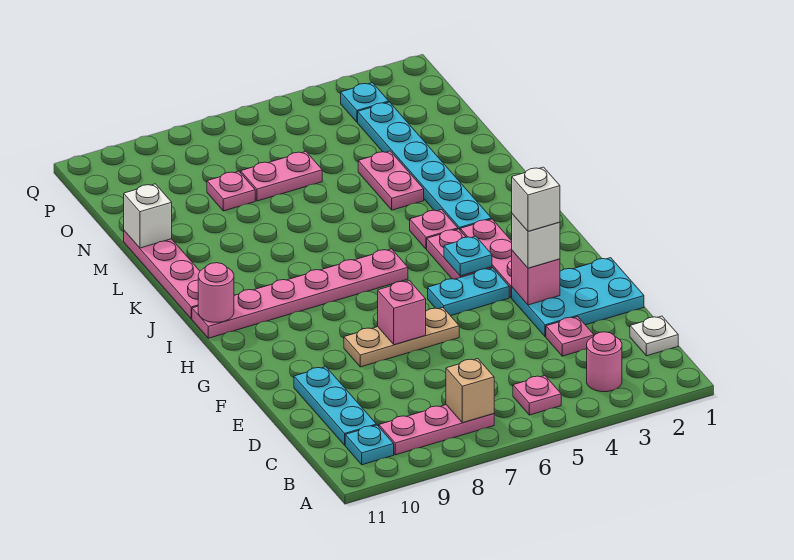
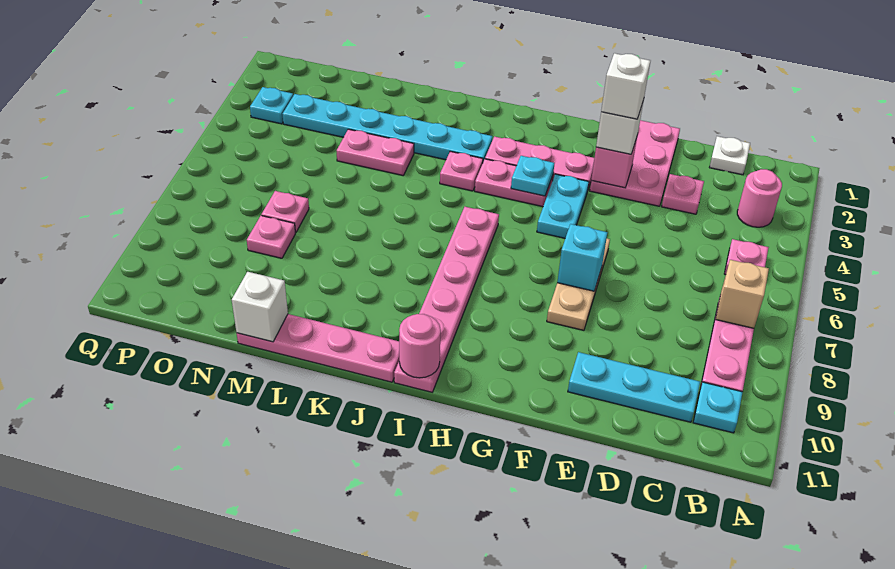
cyan 2x3 plate [512,258,644,337] -> pink 2x3 plate [590,120,680,206]
pink 1x1 brick [378,281,426,345] -> cyan 1x1 brick [557,224,608,291]
pink 1x2 plate [241,151,322,201] -> pink 1x1 plate [261,191,309,232]

